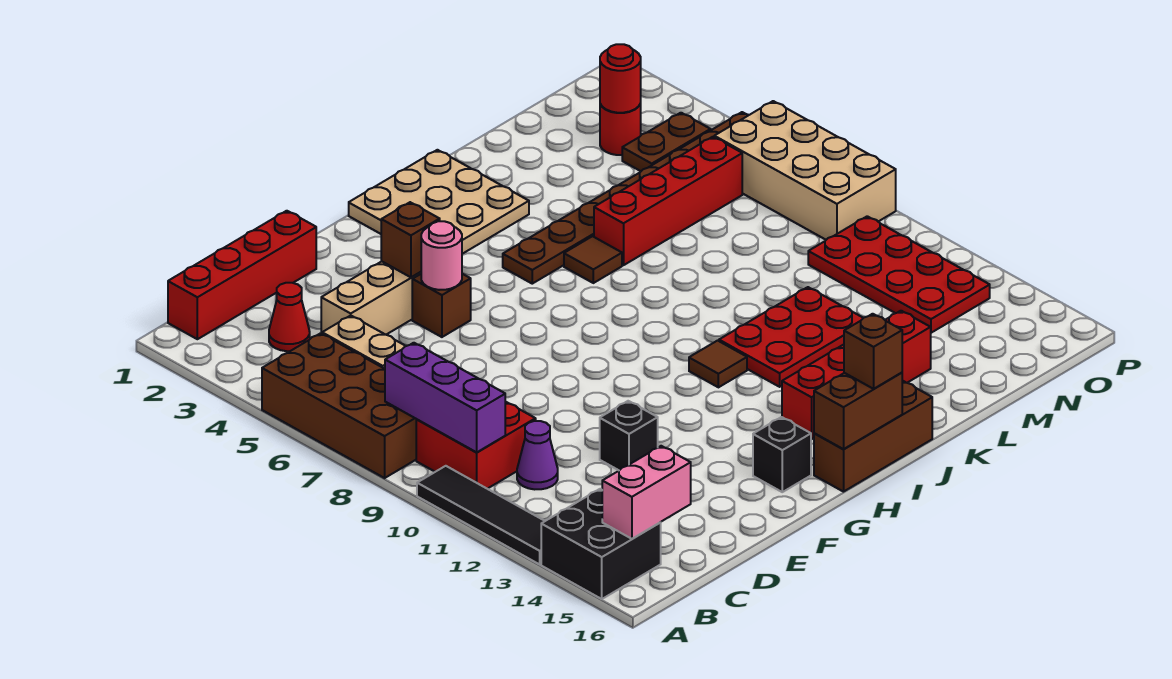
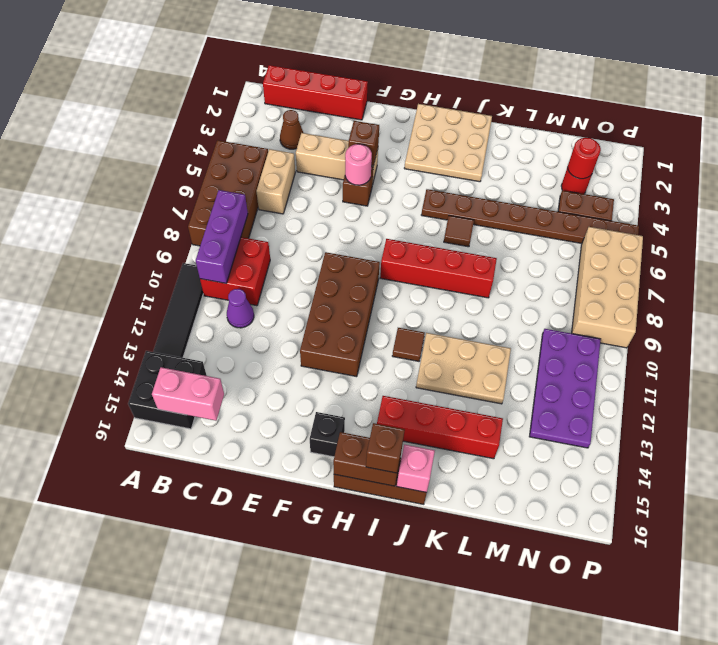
red 1x1 cone [269,283,310,351] -> brown 1x1 cone [280,110,303,149]
black 1x1 brick [600,401,658,470] -> none
none -> brown 2x4 brick [300,252,380,377]
red 2x3 plate [719,287,863,387] -> tan 2x3 plate [416,333,511,404]
none -> pink 1x1 brick [397,444,435,492]
red 1x4 brick [594,137,742,265] -> red 1x4 brick moved to [380,239,497,298]
red 2x4 plate [808,216,990,333] -> purple 2x4 plate [529,329,601,448]

